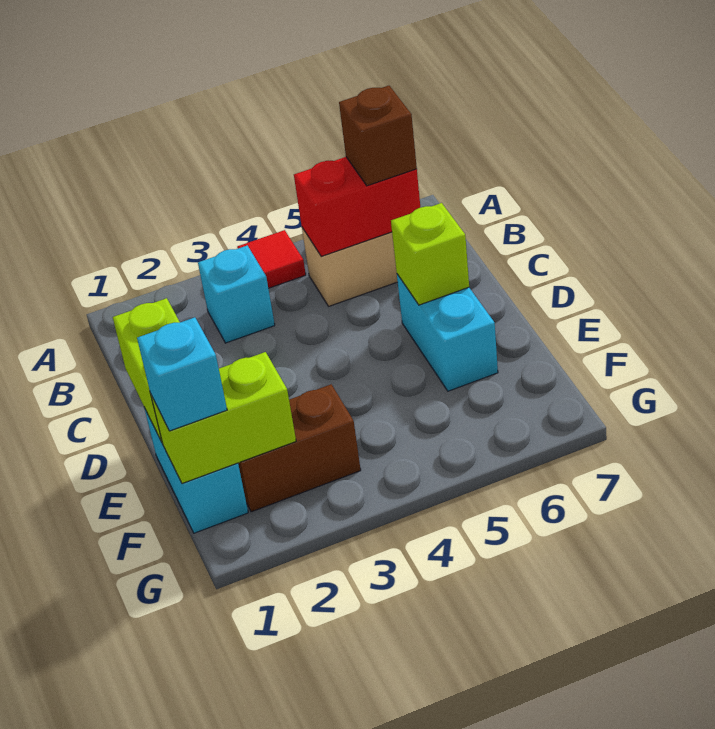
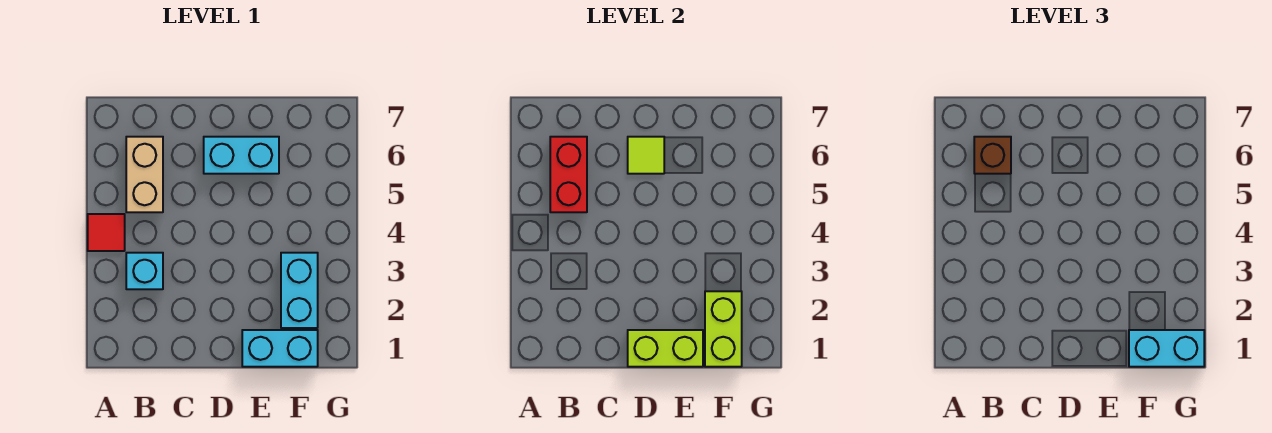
lime 1x1 brick [391,203,469,305] -> lime 1x1 tile [628,137,664,174]
cyan 1x1 brick [137,317,227,431] -> cyan 1x2 brick [1129,330,1204,367]
brown 1x2 brick [238,384,361,512] -> cyan 1x2 brick [281,253,318,328]

